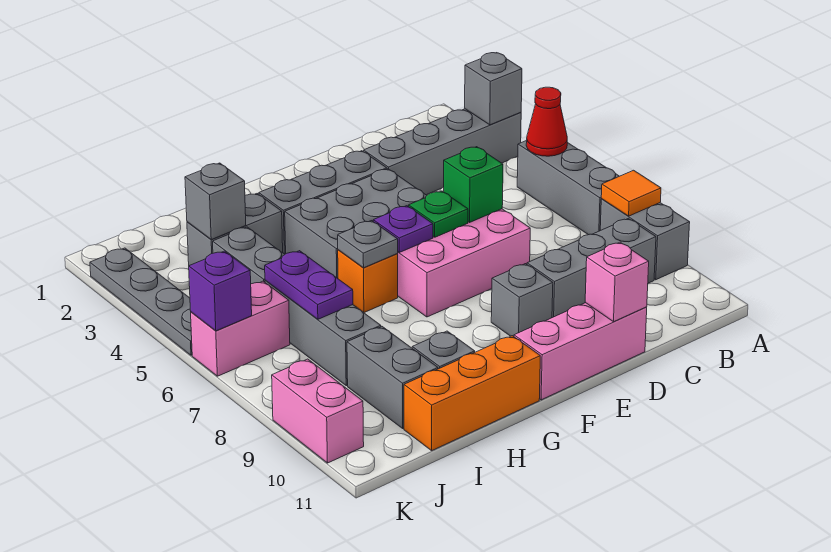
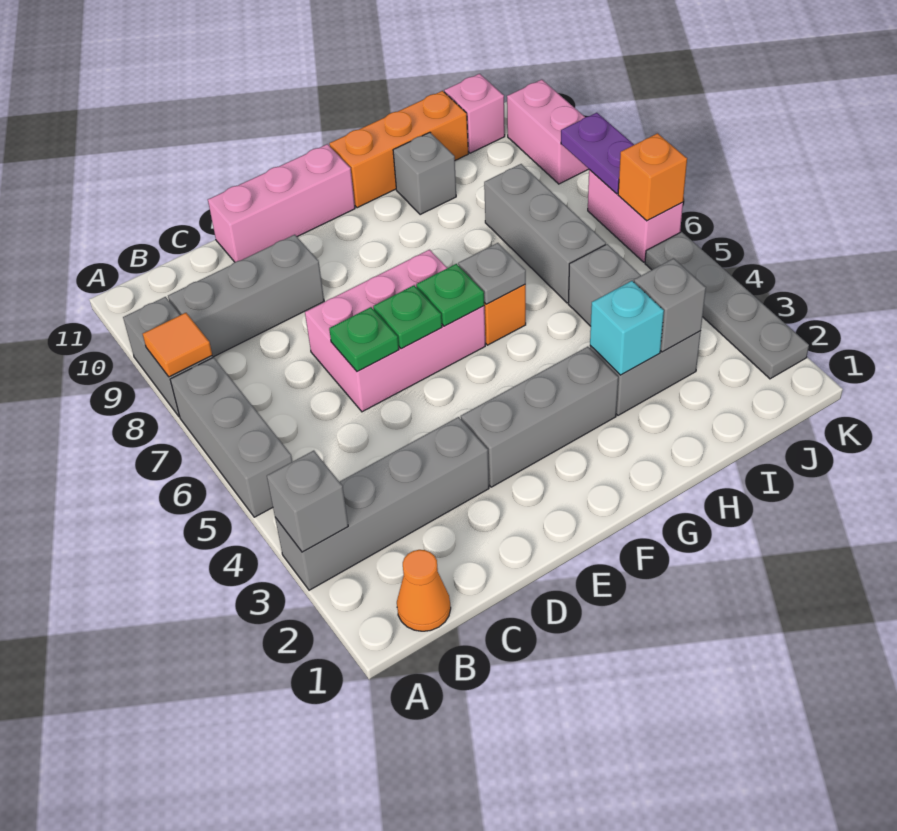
red 1x1 cone [526,87,567,156] -> none
none -> orange 1x1 cone [397,550,451,631]
green 1x1 brick [444,147,503,222] -> green 1x1 plate [329,307,399,371]
pink 1x1 brick [585,242,649,322] -> pink 1x1 brick moved to [444,74,505,153]
grey 2x3 brick [285,169,427,278] -> none
grey 1x1 brick [491,264,553,336] -> none
purple 1x1 plate [373,206,433,252] -> green 1x1 plate [416,264,484,326]
none -> cyan 1x1 brick [590,281,664,375]
purple 1x2 plate [265,251,353,319] -> purple 1x2 plate moved to [561,113,634,194]
grey 1x2 brick [347,327,438,428] -> none
pink 1x2 brick [191,281,290,376] -> pink 1x2 brick turned to [588,169,683,262]
purple 1x1 brick [189,251,252,331] -> orange 1x1 brick [618,133,687,221]

